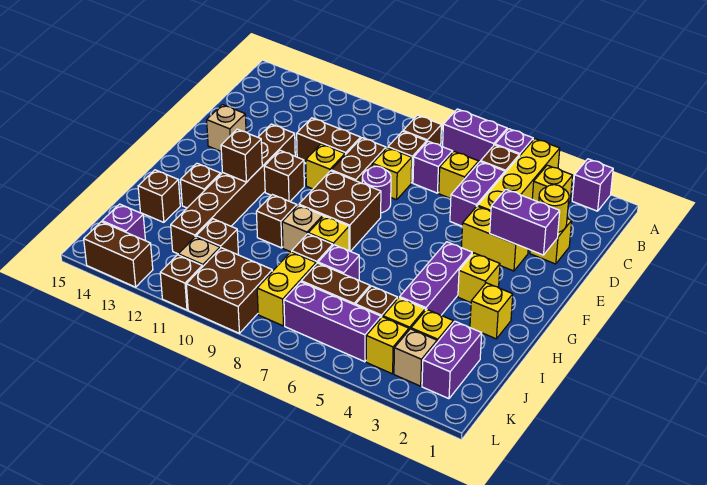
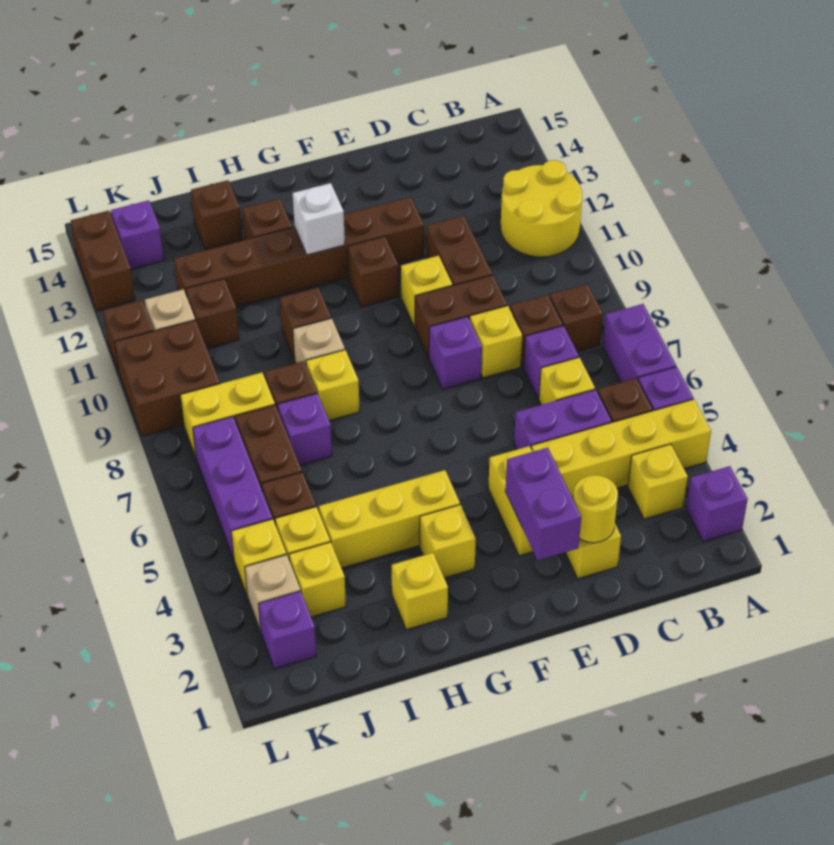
none -> yellow 2x2 round brick [500,160,582,257]
purple 1x1 round brick [362,166,391,213] -> purple 1x1 brick [429,317,482,389]
tan 1x1 brick [207,105,246,151] -> none
brown 2x2 brick [299,171,381,251] -> none
purple 1x3 brick [400,242,472,315] -> yellow 1x3 brick [319,470,460,568]
brown 1x1 brick [221,129,262,182] -> white 1x1 brick [293,183,345,255]
purple 1x2 brick [422,321,482,399] -> purple 1x1 brick [259,591,316,669]

